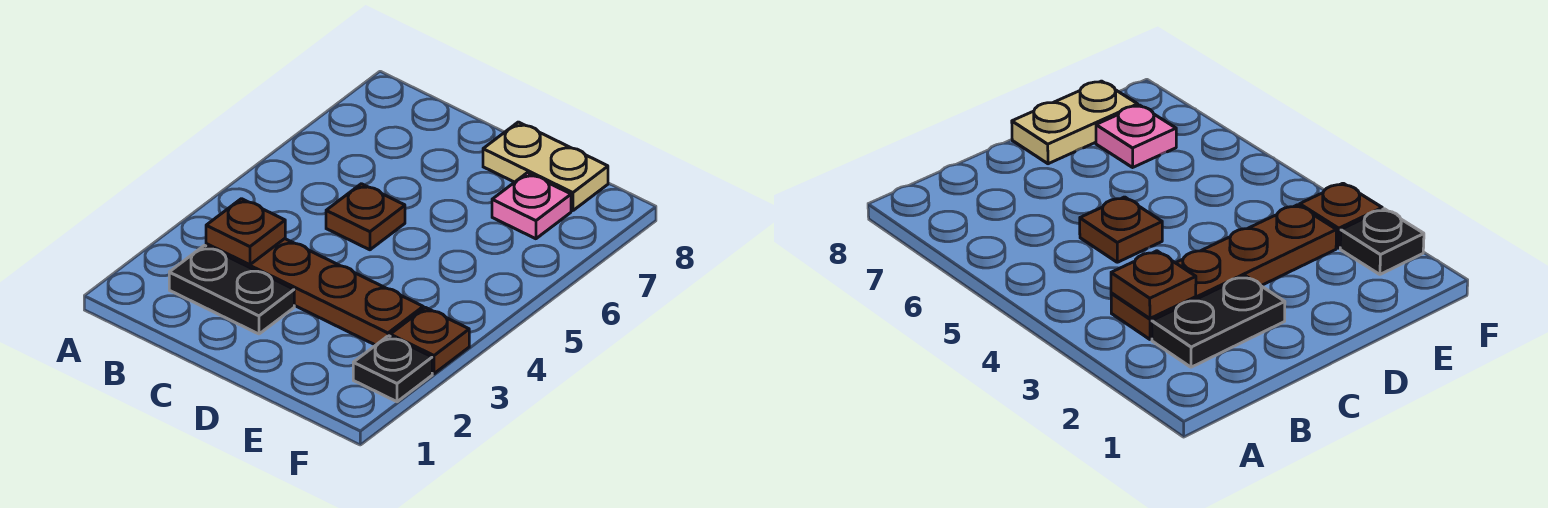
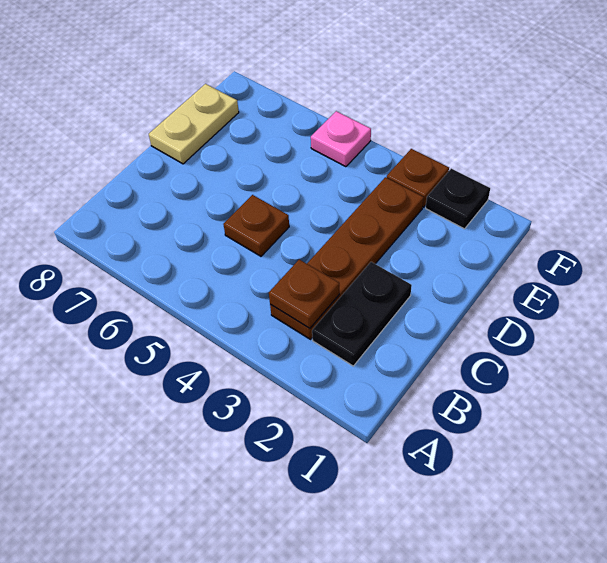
pink 1x1 plate [492,173,571,239] -> pink 1x1 plate moved to [311,111,371,167]

